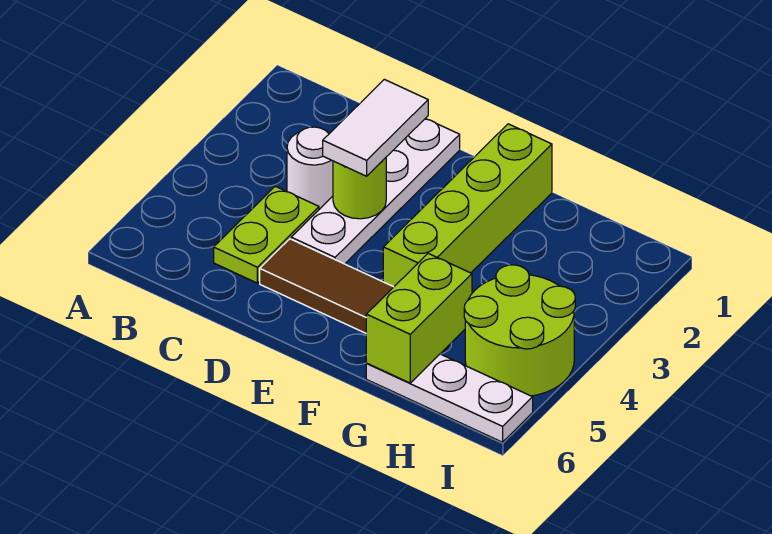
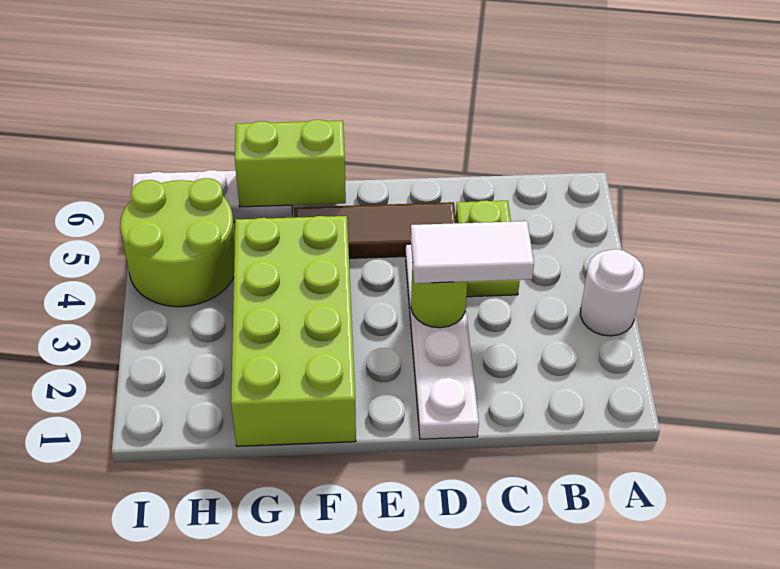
white 1x1 round brick [287,127,333,209] -> white 1x1 round brick moved to [580,249,644,336]
white 1x2 tile [323,79,428,176] -> white 1x2 tile turned to [411,221,534,283]
lime 1x4 brick [383,124,552,287] -> lime 2x4 brick [231,216,356,446]
lime 1x2 brick [366,254,472,383] -> lime 1x2 brick turned to [235,120,346,207]

